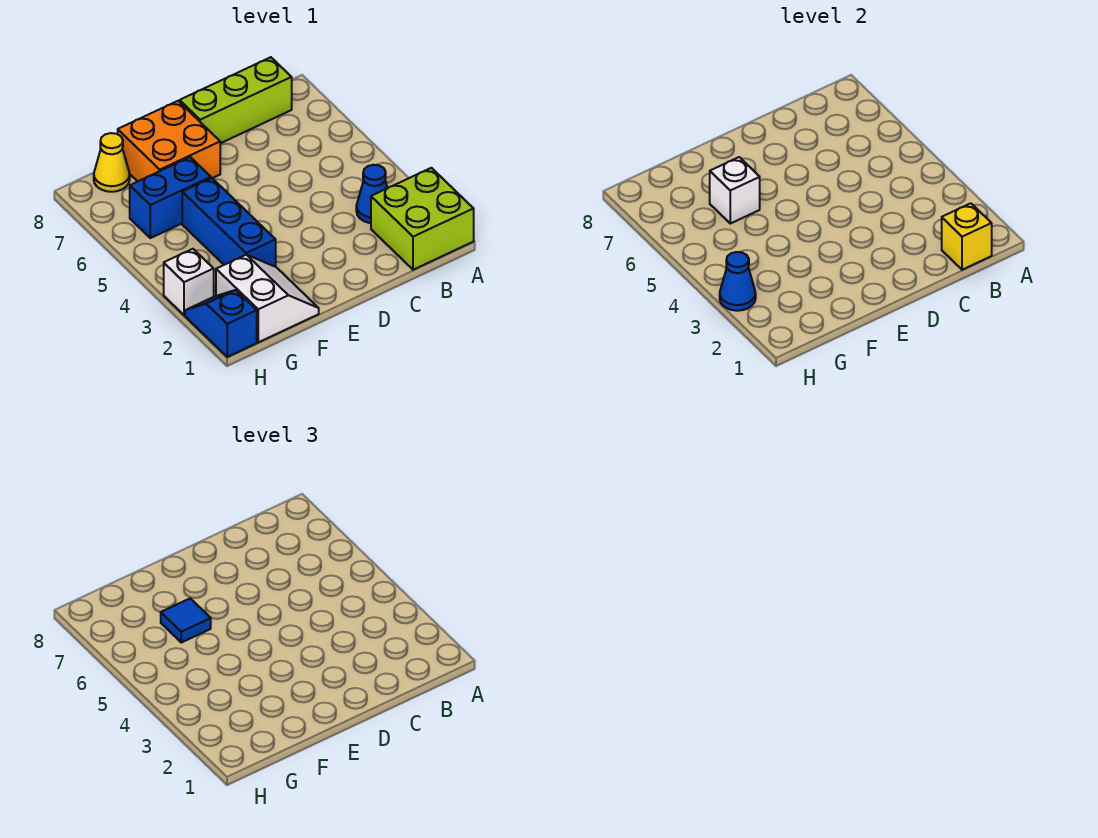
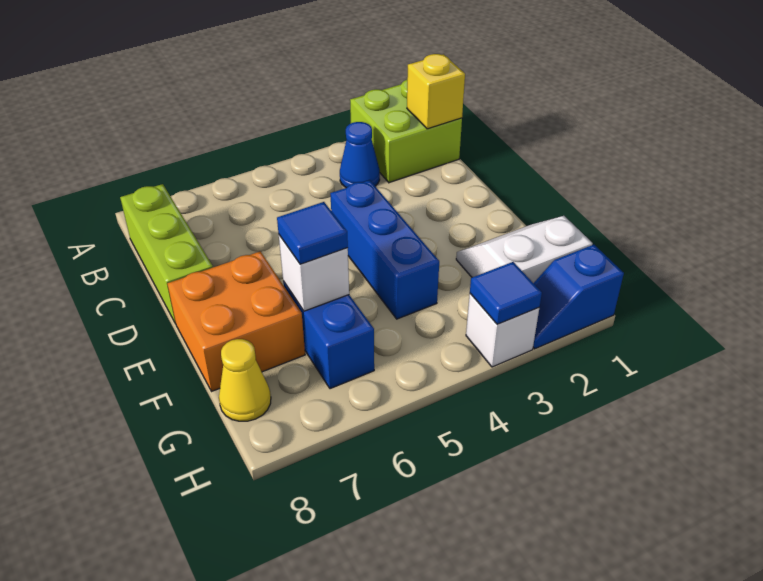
blue 1x3 brick [182,178,276,267] -> blue 1x3 brick turned to [330,180,439,319]
blue 1x1 cone [720,252,756,311] -> blue 1x1 tile [470,262,542,324]

